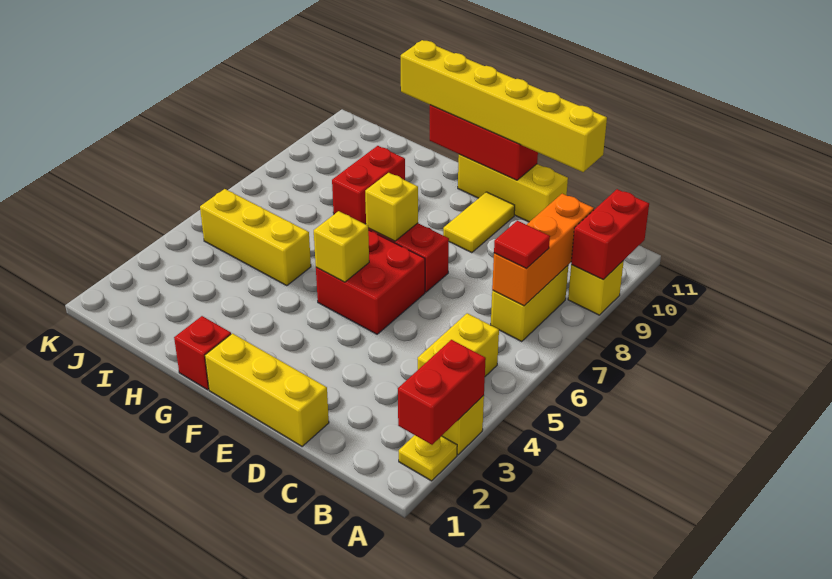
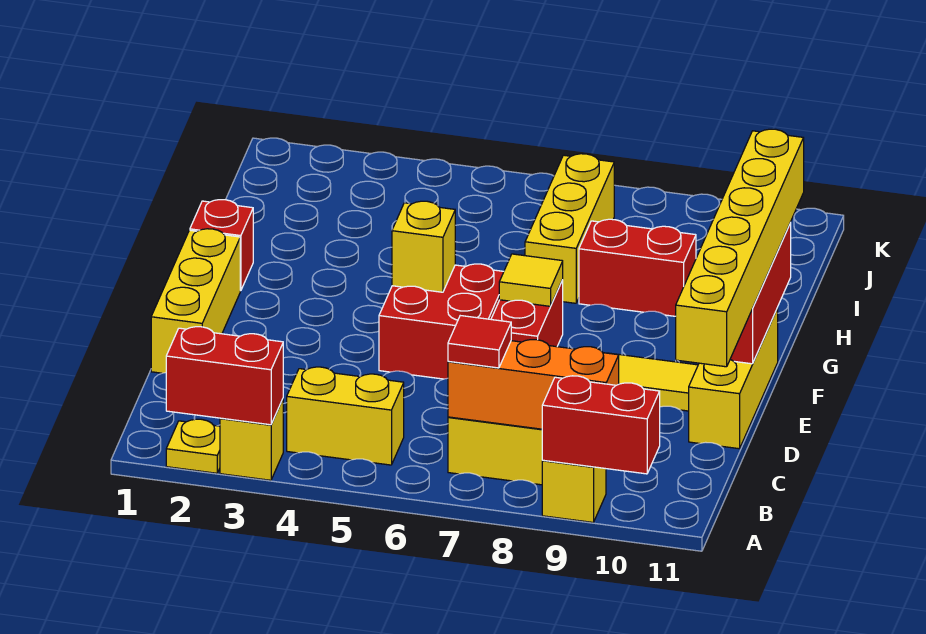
yellow 1x1 brick [365,173,418,241] -> yellow 1x1 tile [499,254,563,306]
yellow 1x3 brick [200,189,311,286] -> yellow 1x3 brick moved to [525,154,614,303]

